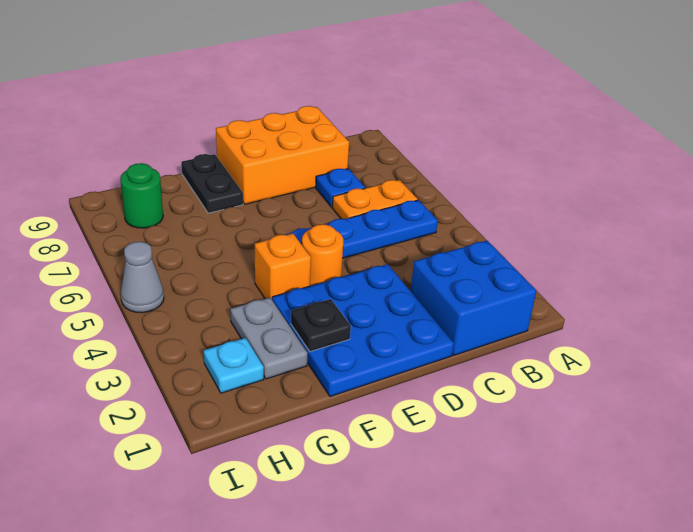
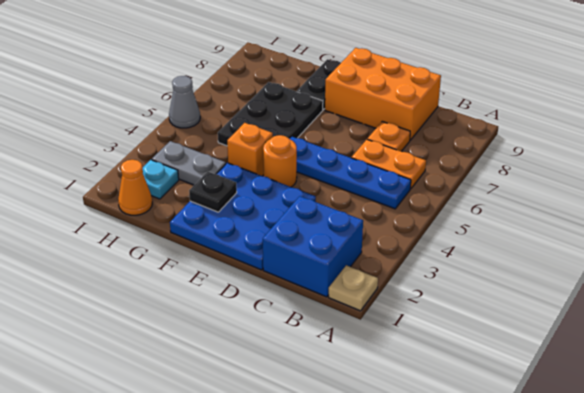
none -> tan 1x1 plate [329,265,378,311]
blue 1x1 plate [316,169,365,207] -> orange 1x1 plate [367,121,410,151]
none -> black 2x3 plate [218,82,323,146]
grey 1x2 plate [230,298,308,379] -> grey 1x2 plate turned to [152,141,226,185]
none -> orange 1x1 cone [118,160,152,215]
green 1x1 round brick [120,163,163,228] -> none

